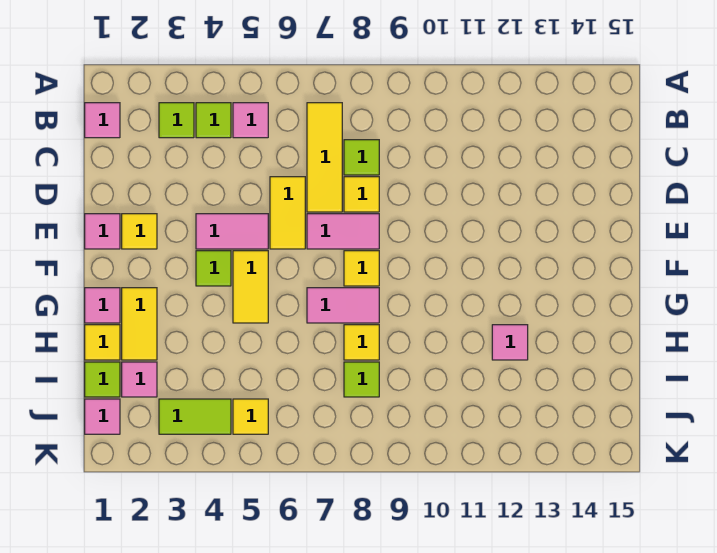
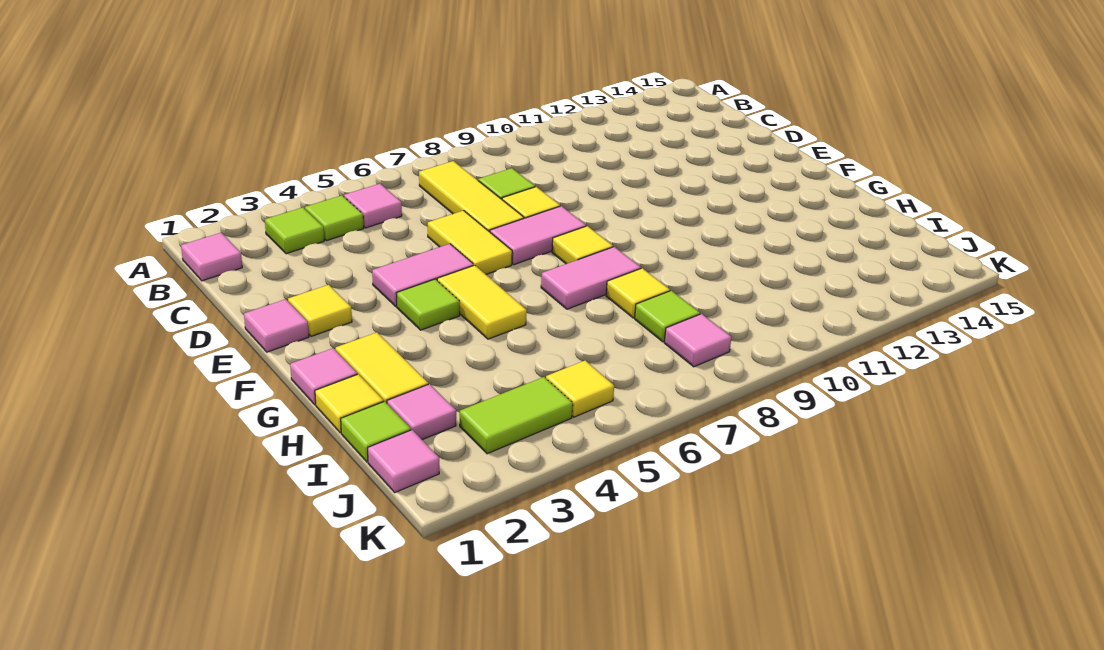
pink 1x1 tile [492,325,528,360] -> pink 1x1 tile moved to [664,314,731,367]

